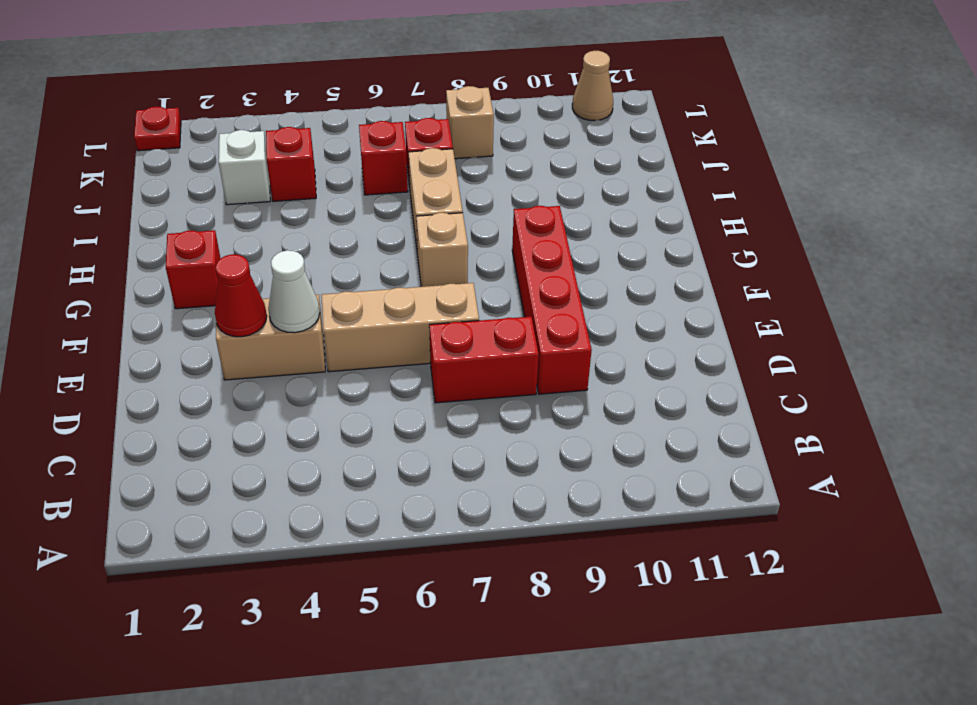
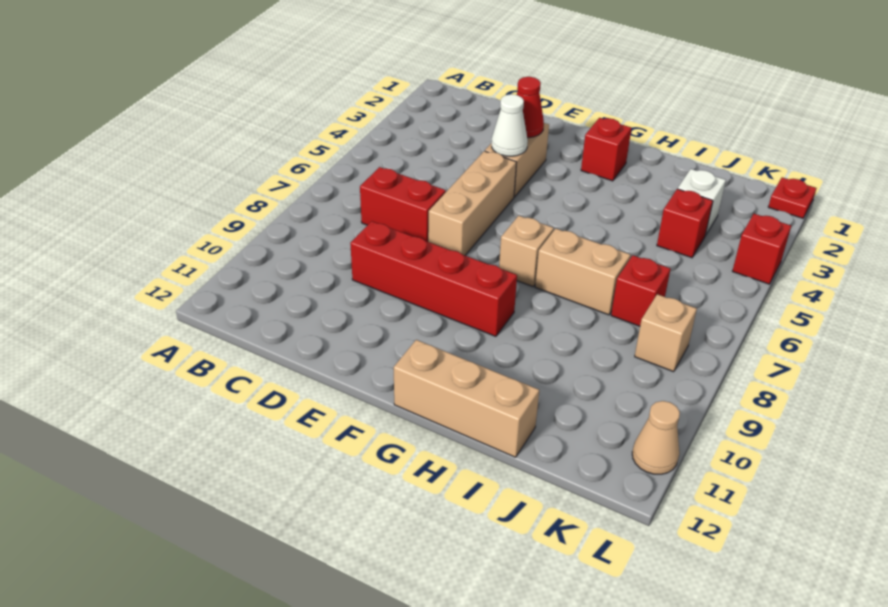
red 1x2 brick [429,317,539,403] -> red 1x2 brick turned to [360,167,446,242]
none -> tan 1x3 brick [394,340,539,457]
red 1x1 brick [359,121,408,195] -> red 1x1 brick moved to [733,214,791,284]

